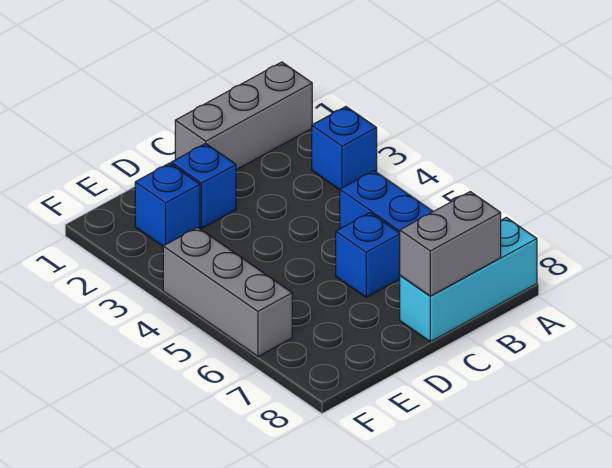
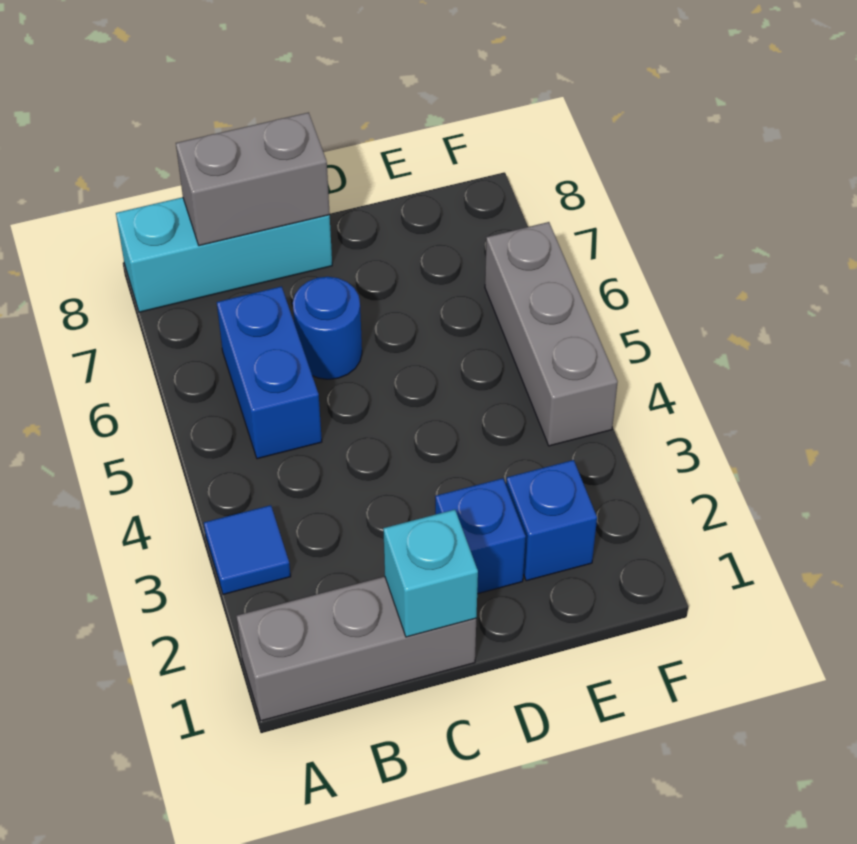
blue 1x1 brick [312,107,377,190] -> blue 1x1 tile [204,505,291,594]
none -> cyan 1x1 brick [383,510,478,637]
blue 1x1 brick [336,213,400,297] -> blue 1x1 round brick [293,277,362,379]

